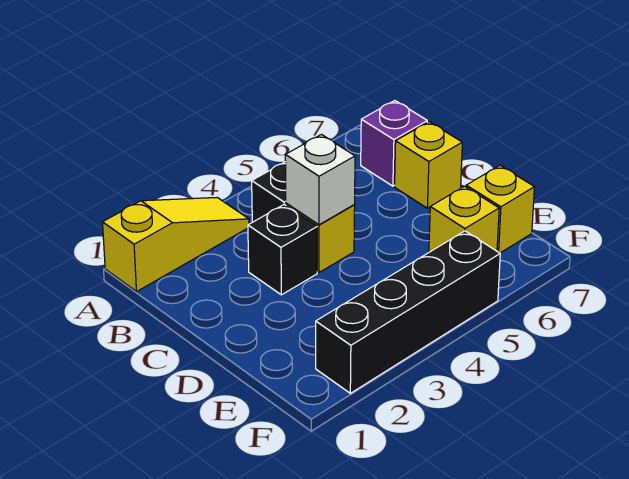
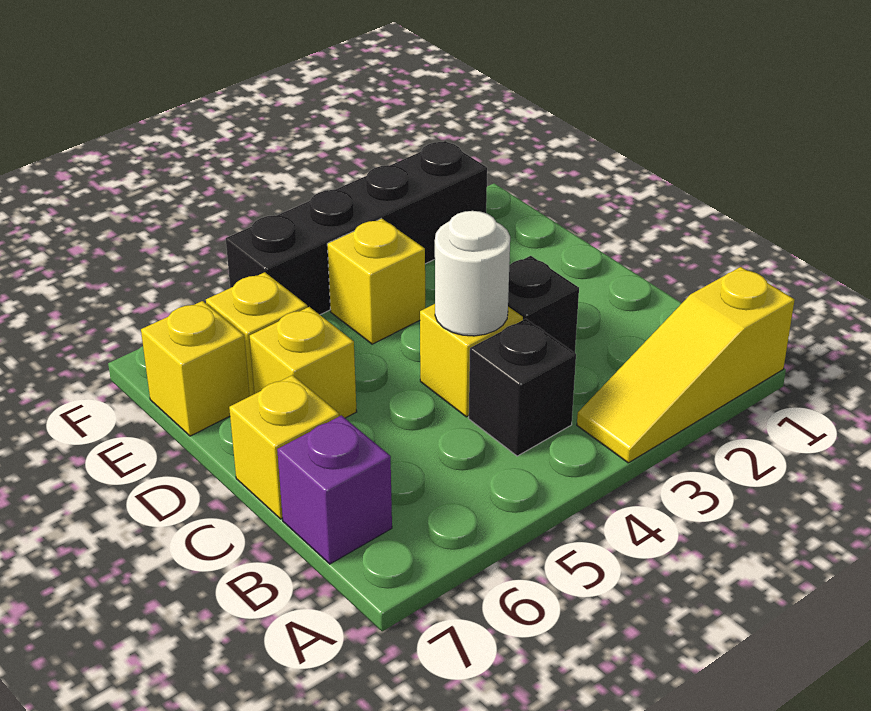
white 1x1 brick [285,135,355,225] -> white 1x1 round brick [435,211,510,336]
none -> yellow 1x1 brick [250,307,357,418]
none -> yellow 1x1 brick [327,218,425,344]

